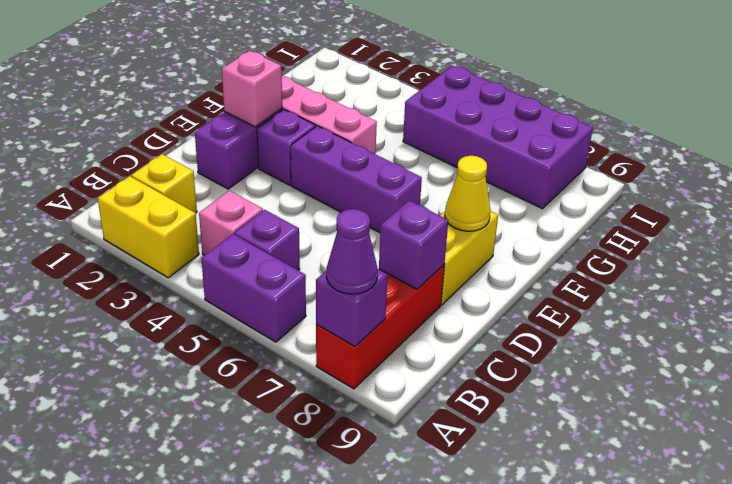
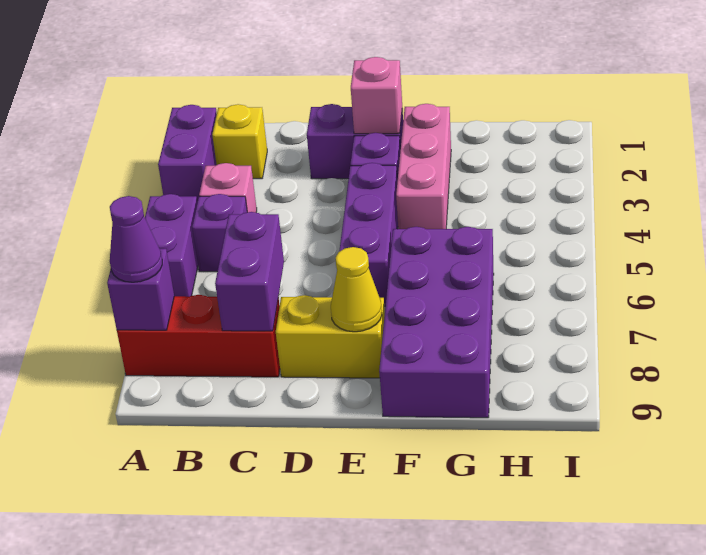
yellow 1x2 brick [98,176,199,278] -> purple 1x2 brick [158,105,217,202]
purple 1x1 brick [379,200,448,289] -> purple 1x2 brick [215,212,284,331]
purple 2x4 brick [403,66,593,209] -> purple 2x4 brick moved to [379,227,494,418]

